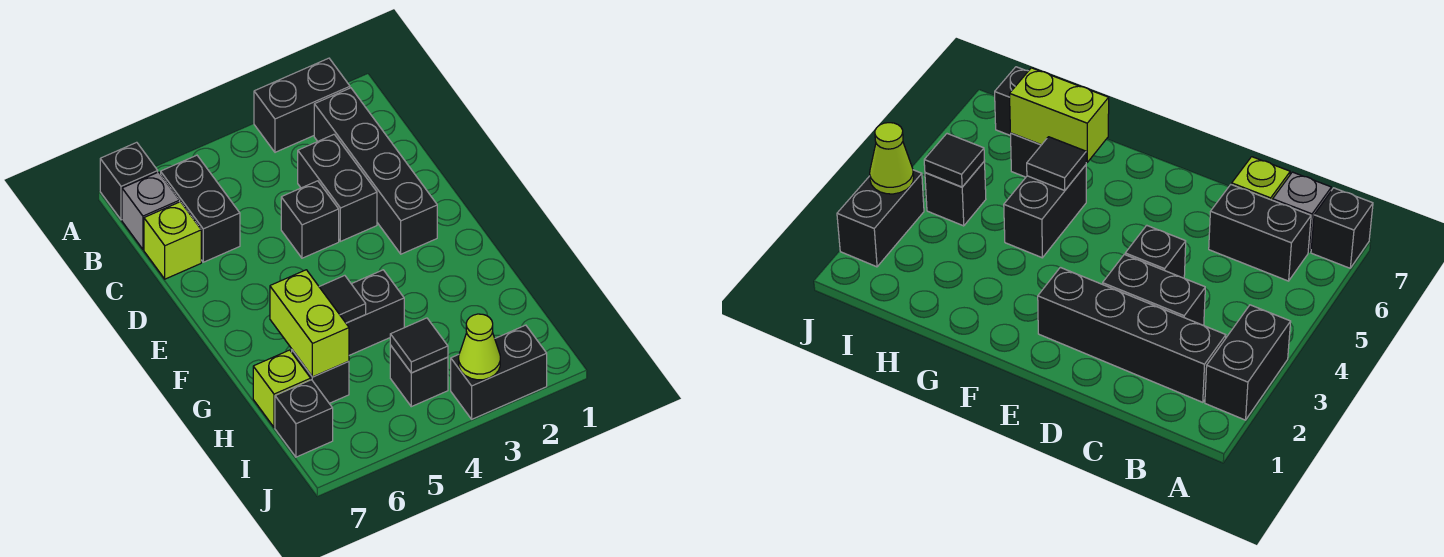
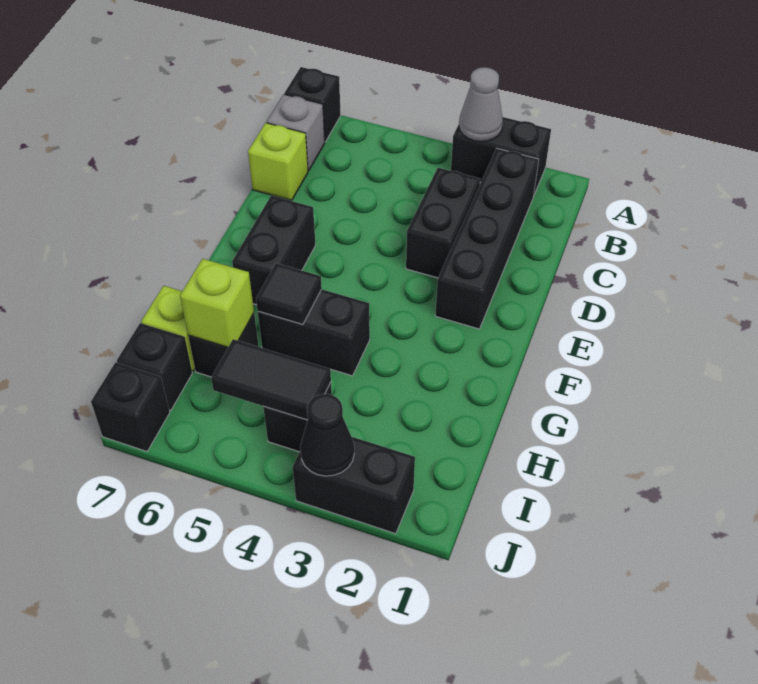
none -> grey 1x1 cone [459,67,503,141]
black 1x2 brick [161,155,240,262] -> black 1x2 brick moved to [232,196,316,305]
black 1x1 brick [281,181,339,258] -> black 1x1 brick moved to [91,362,170,451]
lime 1x2 brick [270,270,349,377] -> lime 1x1 brick [180,259,254,347]
black 1x1 tile [390,318,448,373] -> black 1x2 tile [211,339,331,420]
lime 1x1 cone [459,314,500,380] -> black 1x1 cone [300,394,354,476]

